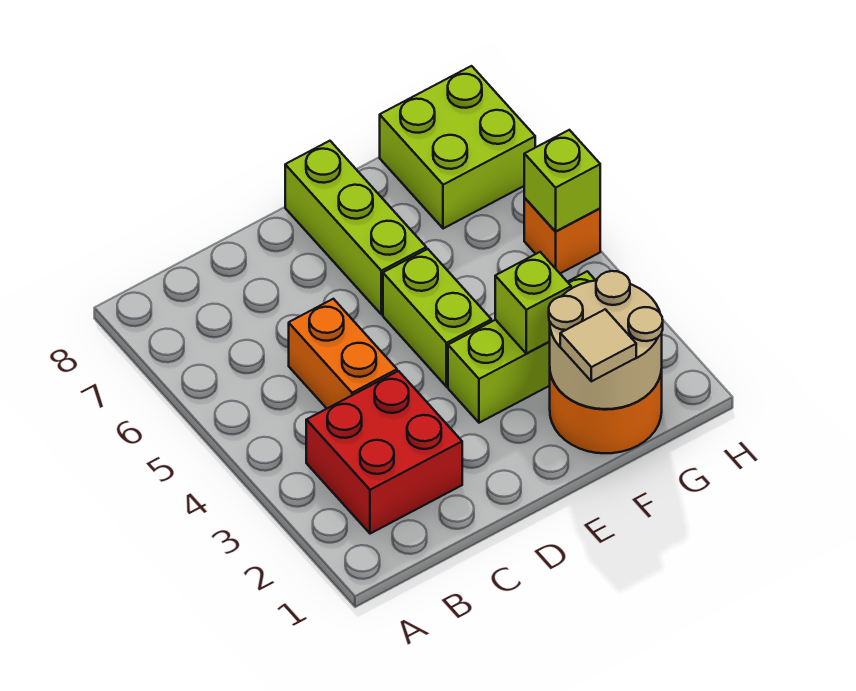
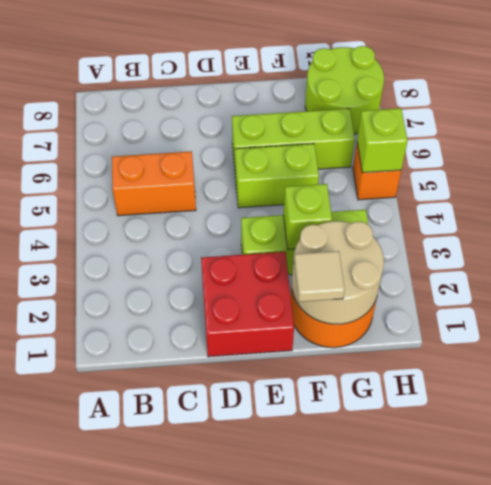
red 2x2 brick [306,371,462,534] -> red 2x2 brick moved to [201,252,294,357]
orange 1x2 brick [289,299,397,408] -> orange 1x2 brick turned to [112,151,196,216]
lime 1x2 brick [383,249,491,387] -> lime 1x2 brick turned to [235,144,319,208]
lime 1x3 brick [285,141,426,314] -> lime 1x3 brick turned to [232,109,355,169]
lime 2x2 brick [380,66,535,229] -> lime 2x2 round brick [305,46,384,134]

